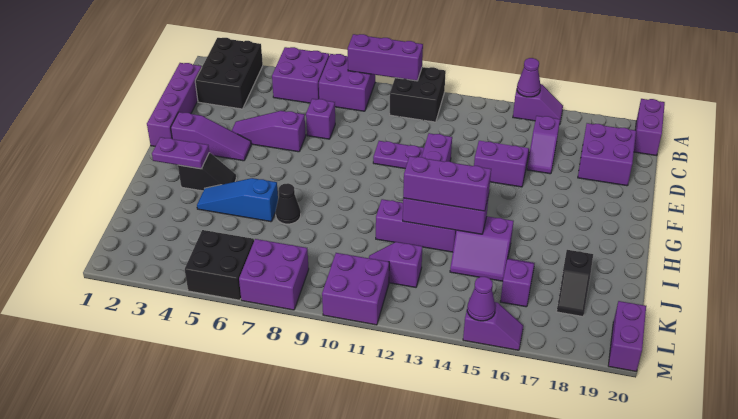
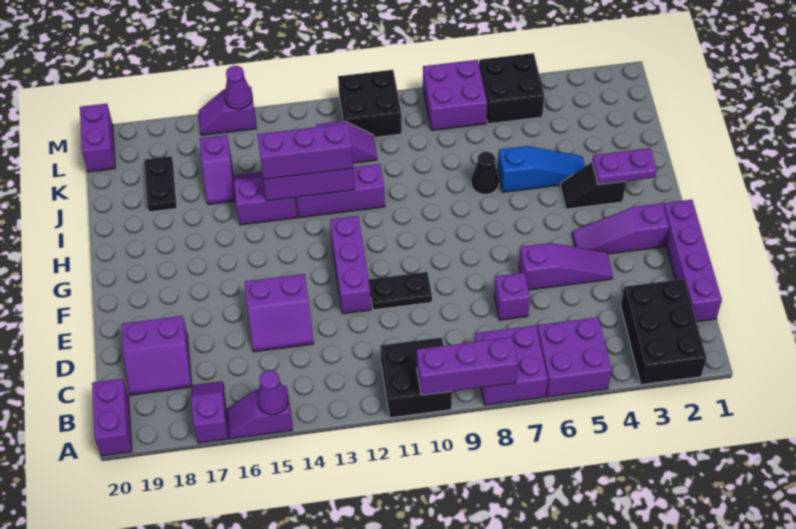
purple 1x2 slope [527,116,560,174] -> purple 1x2 slope moved to [191,381,228,443]
purple 2x2 brick [578,123,636,186] -> purple 2x2 slope [121,316,192,395]
purple 1x2 plate [373,141,424,169] -> black 1x2 plate [369,272,432,310]
black 1x2 slope [557,250,593,317] -> black 1x2 plate [144,156,177,212]
purple 2x2 brick [322,253,389,325] -> black 2x2 brick [338,70,402,137]

